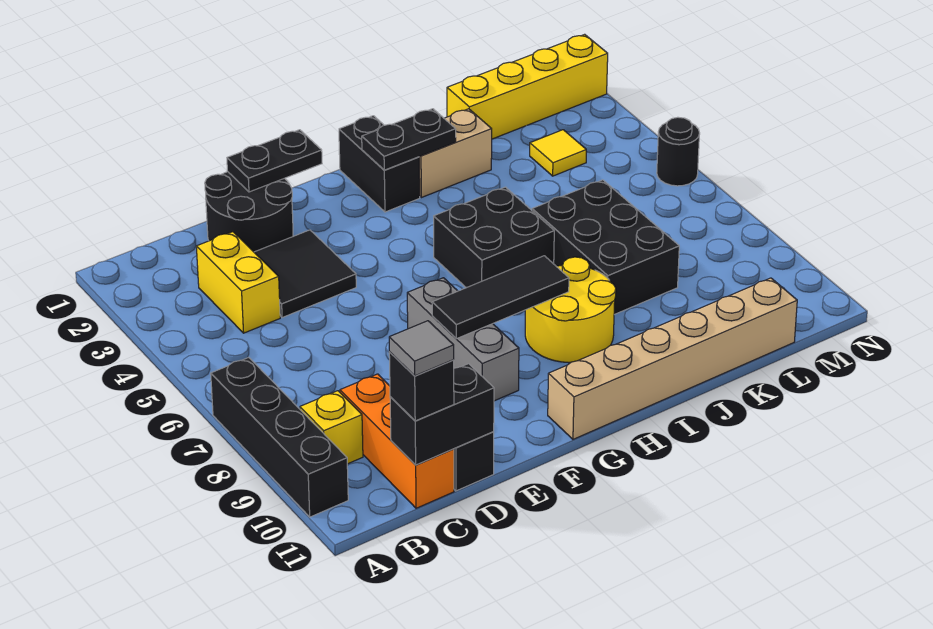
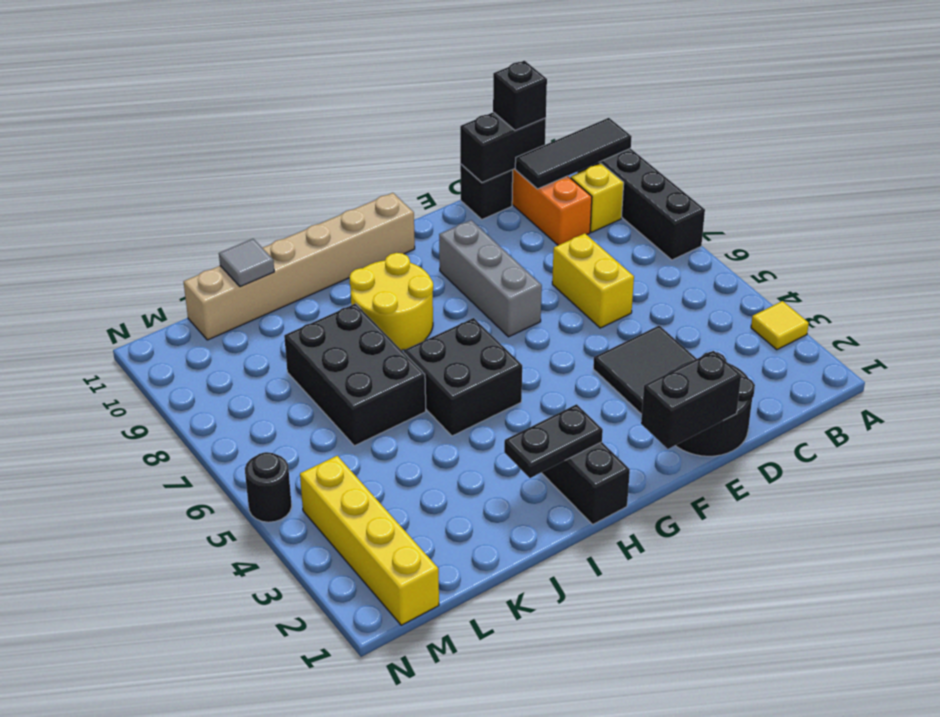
yellow 1x2 brick [196,232,280,333] -> yellow 1x2 brick moved to [552,233,634,328]
grey 1x1 tile [389,321,454,376] -> grey 1x1 tile moved to [219,239,274,287]
black 1x2 plate [227,130,322,192] -> black 1x2 brick [641,351,741,449]
black 1x3 tile [432,256,569,339] -> black 1x3 tile moved to [515,118,632,189]
tan 1x2 brick [419,109,492,198] -> none
yellow 1x4 brick [447,34,608,139] -> yellow 1x4 brick turned to [300,456,439,625]
yellow 1x1 tile [530,130,586,176] -> yellow 1x1 tile moved to [751,301,809,350]

